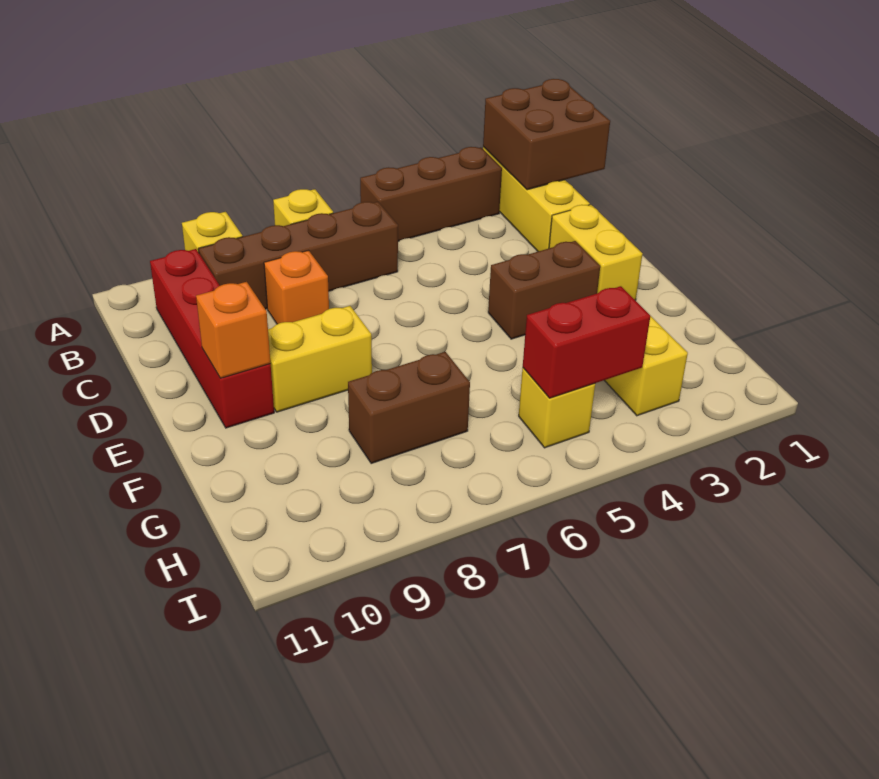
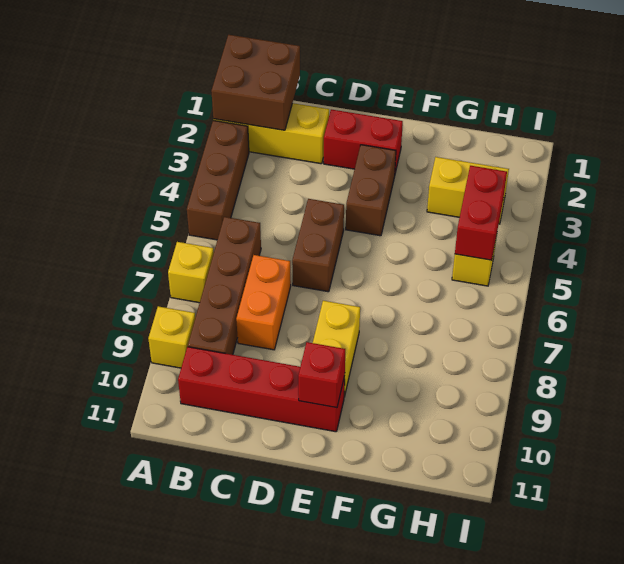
orange 1x1 brick [264,250,329,324] -> orange 1x2 brick [236,255,291,350]
yellow 1x2 brick [549,205,643,301] -> red 1x2 brick [324,109,403,173]
orange 1x1 brick [196,282,270,378] -> red 1x1 brick [298,342,345,408]
brown 1x2 brick [348,352,470,463] -> brown 1x2 brick moved to [292,199,344,292]

